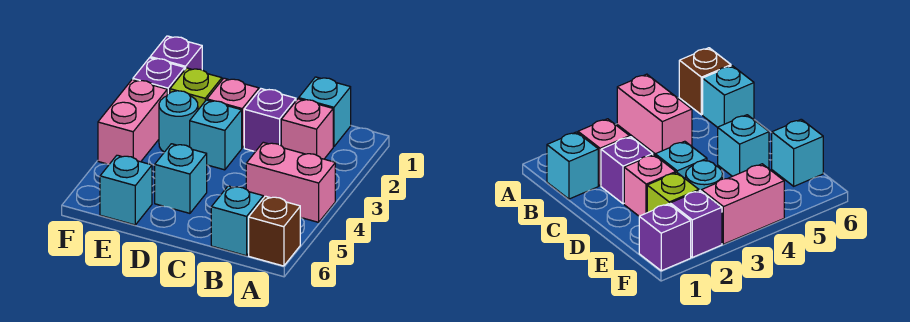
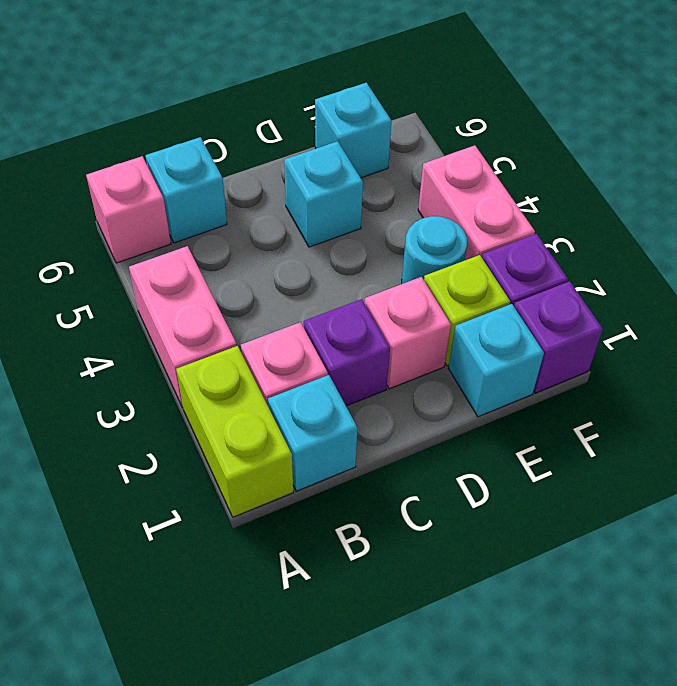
none -> lime 1x2 brick [176,346,293,517]
pink 1x2 brick [246,142,335,222] -> pink 1x2 brick turned to [129,246,237,408]
brown 1x1 brick [249,196,300,266] -> pink 1x1 brick [86,156,171,263]
cyan 1x1 brick [190,100,242,170] -> cyan 1x1 brick moved to [448,304,544,417]

